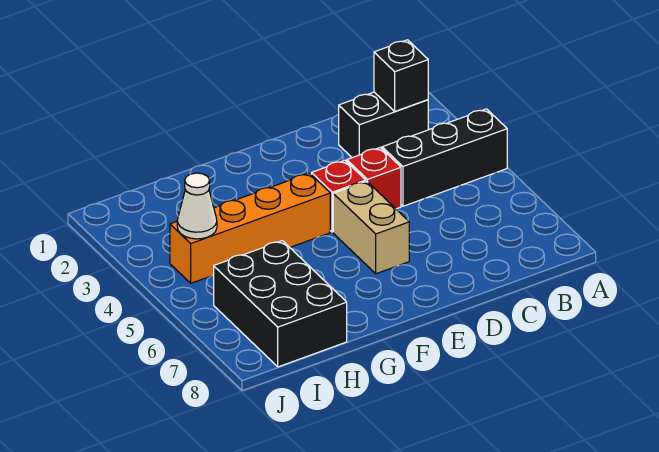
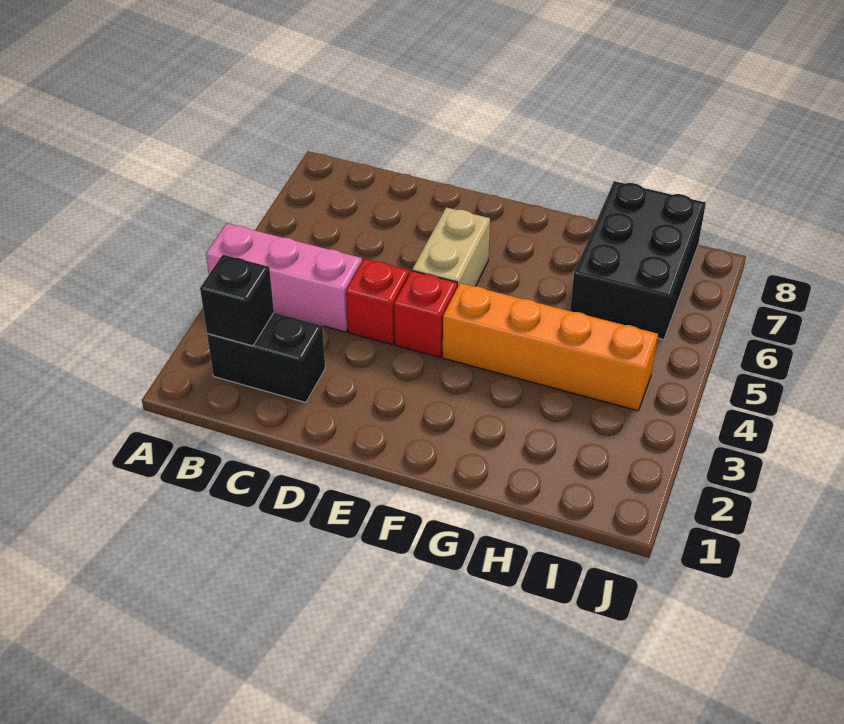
black 1x3 brick [382,109,507,206] -> pink 1x3 brick [206,223,362,332]
white 1x1 cone [177,173,217,239] -> none

